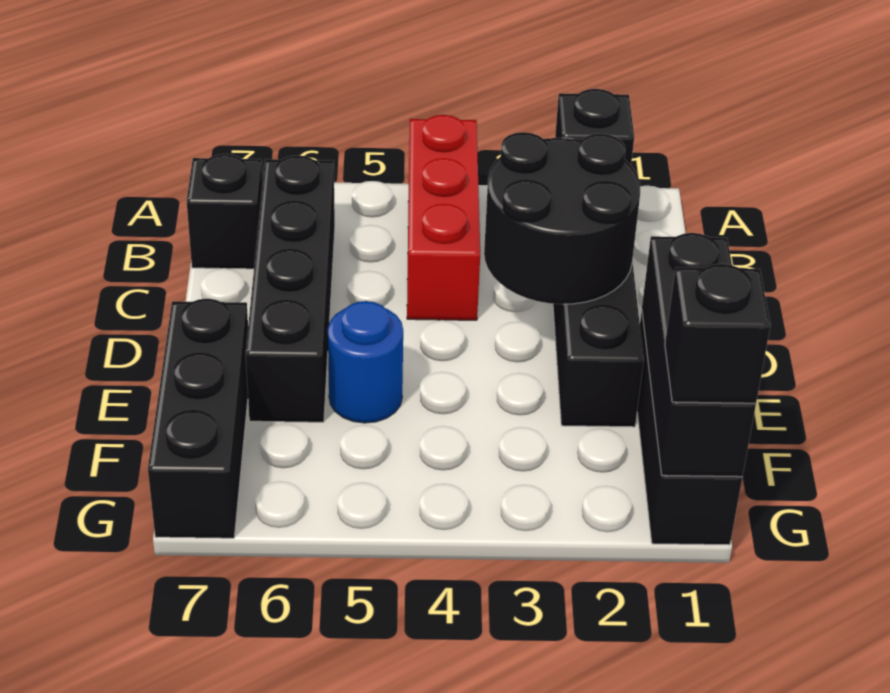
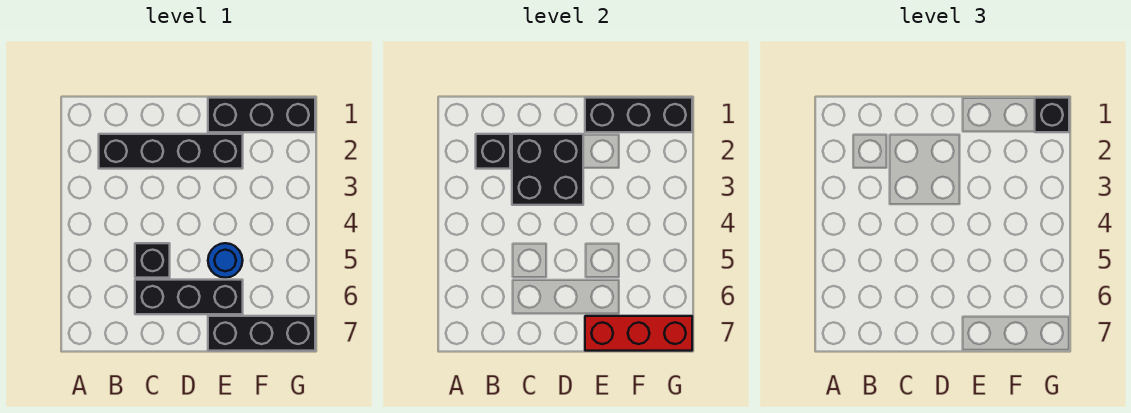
red 1x3 brick [407,115,480,320] -> red 1x3 brick moved to [585,316,692,351]
black 1x4 brick [246,155,335,422] -> black 1x3 brick [135,280,243,314]
black 1x1 brick [187,154,263,269] -> black 1x1 brick moved to [135,243,170,278]
black 2x2 round brick [484,132,640,304] -> black 2x2 brick [512,134,583,205]

